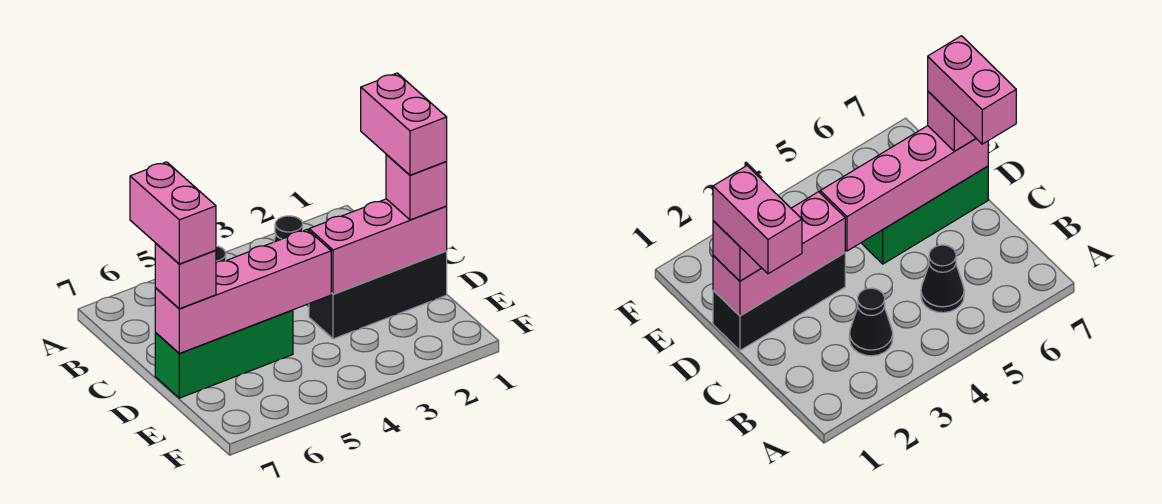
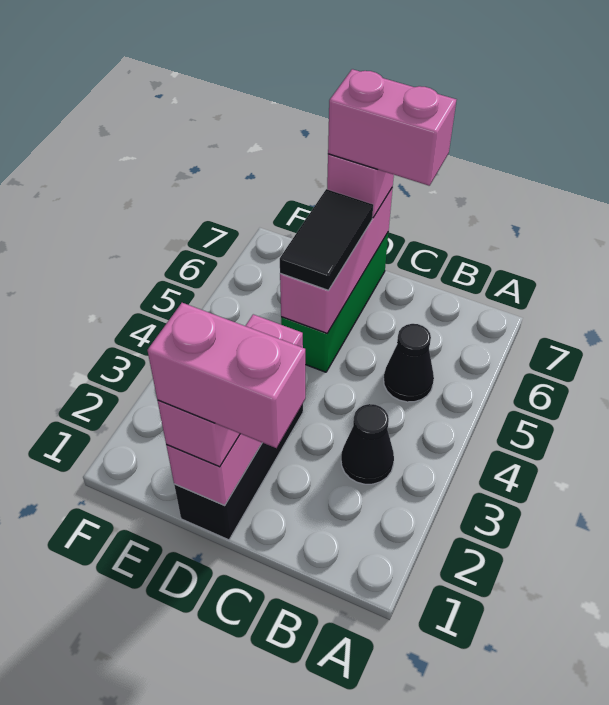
pink 1x4 brick [155,230,331,353] -> pink 1x3 brick [280,187,393,333]
none -> black 1x2 tile [280,189,373,290]

